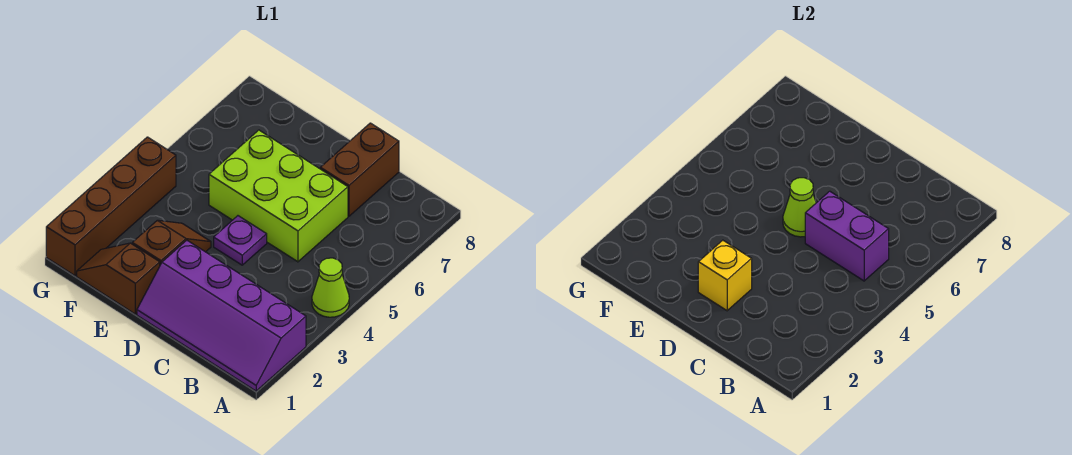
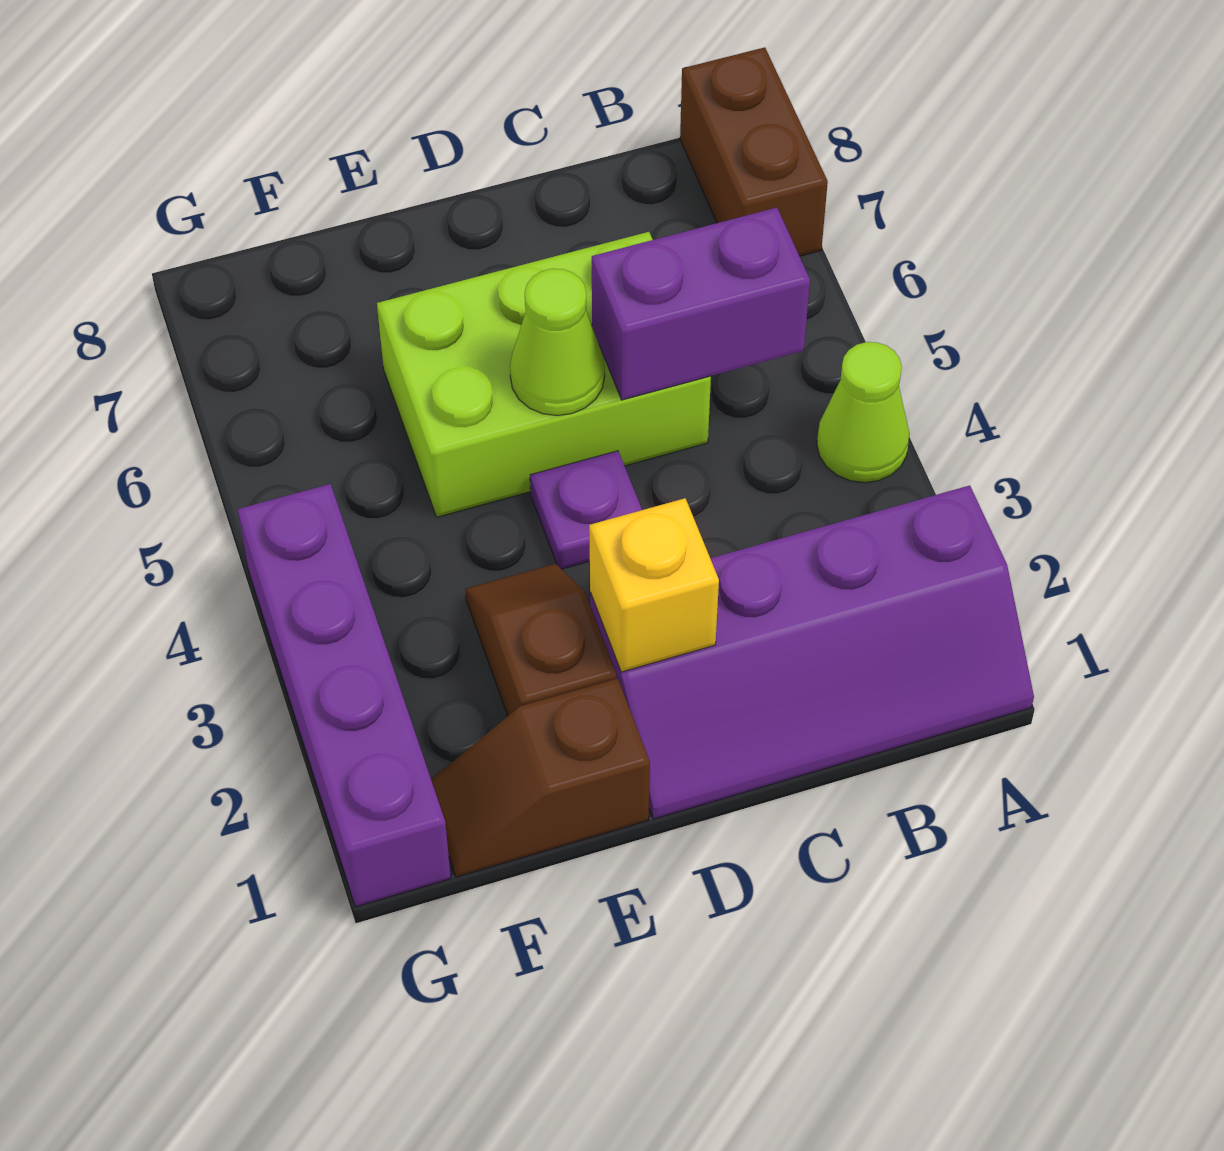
brown 1x2 brick [320,123,399,216] -> brown 1x2 brick moved to [680,47,828,256]
brown 1x4 brick [46,137,176,276] -> purple 1x4 brick [237,484,451,907]

